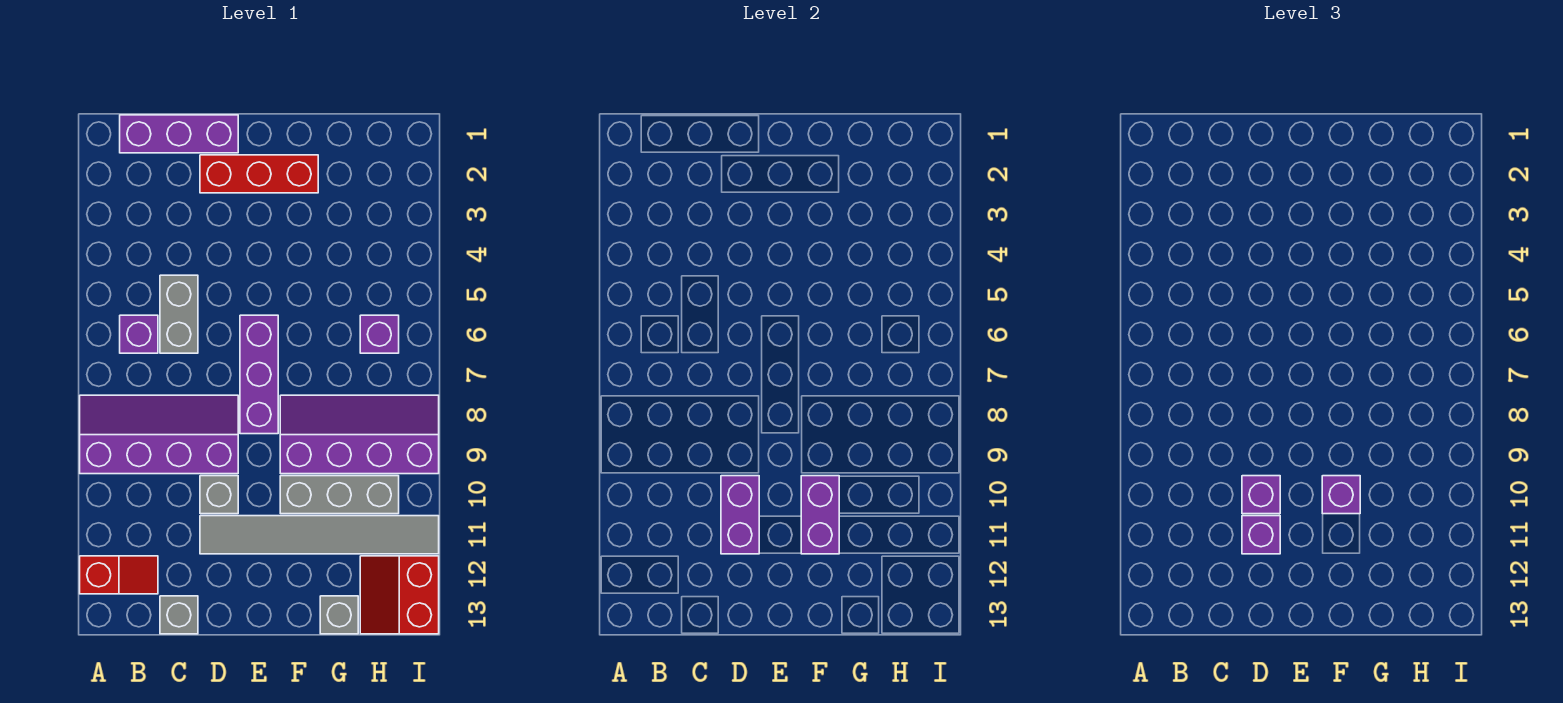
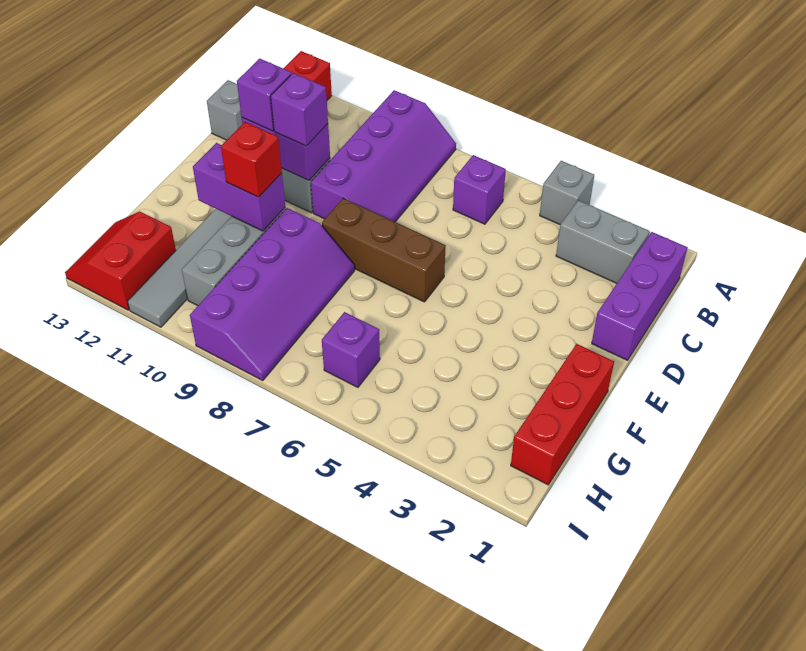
grey 1x2 brick [160,275,198,353] -> grey 1x2 brick moved to [556,200,650,283]
red 1x3 brick [200,155,318,193] -> red 1x3 brick moved to [511,344,614,485]
purple 1x3 brick [240,315,278,434] -> brown 1x3 brick [322,198,446,302]
purple 1x1 brick [1322,476,1360,514] -> red 1x1 brick [221,122,282,197]
grey 1x1 brick [320,596,358,634] -> grey 1x1 brick moved to [540,161,594,224]
red 2x2 slope [360,556,439,634] -> red 2x2 slope turned to [65,211,176,310]

